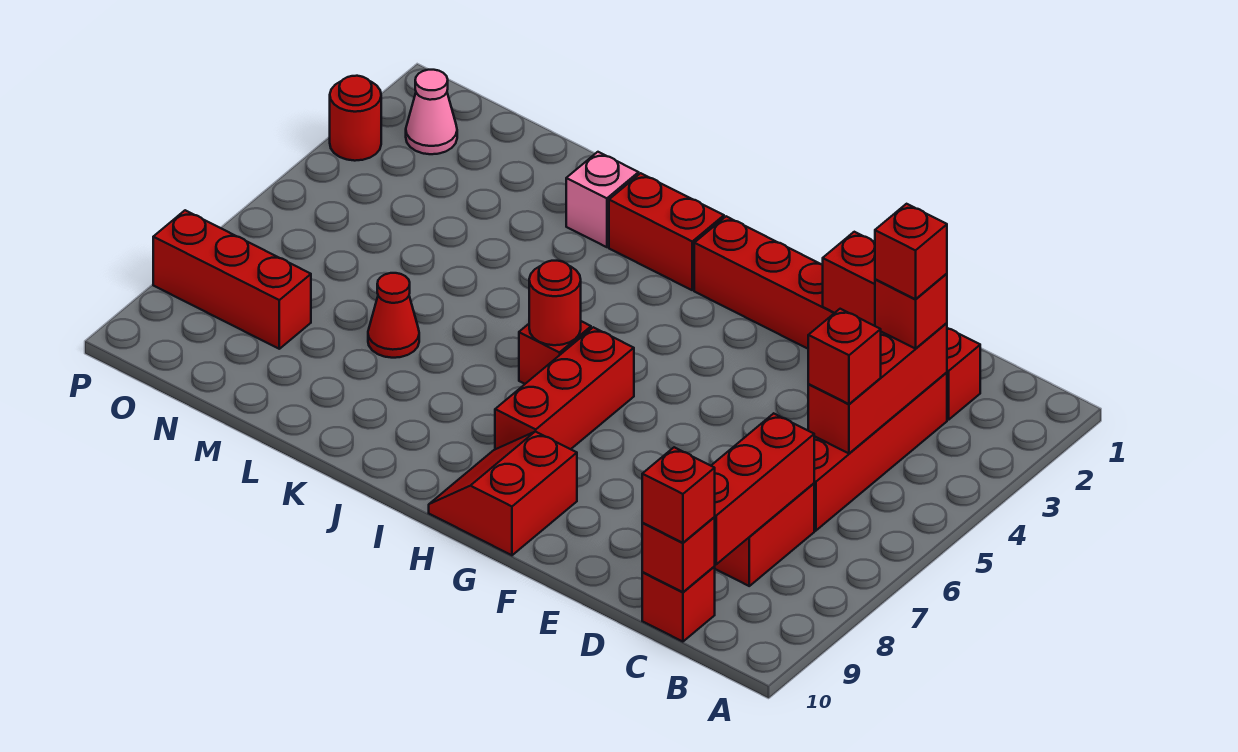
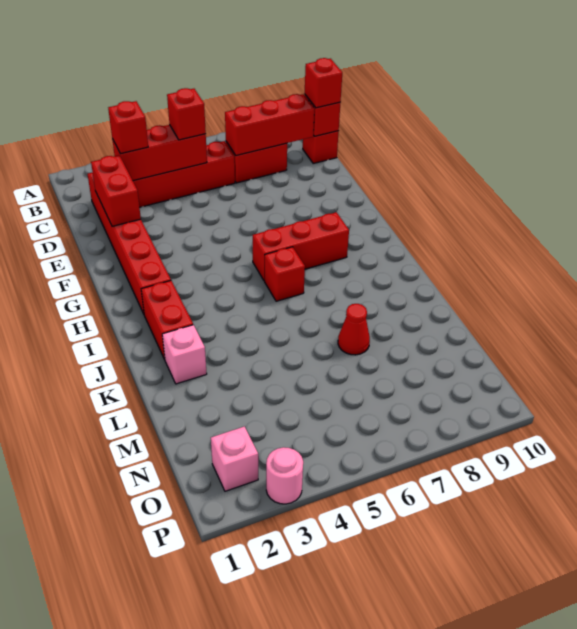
red 1x1 brick [875,204,947,299] -> none
red 2x2 slope [429,432,577,555] -> none
red 1x1 round brick [529,261,581,345] -> none
red 1x3 brick [153,210,311,349] -> none
pink 1x1 cone [406,70,457,154] -> pink 1x1 brick [211,426,258,491]
red 1x1 round brick [330,76,381,161] -> pink 1x1 round brick [266,447,303,504]

